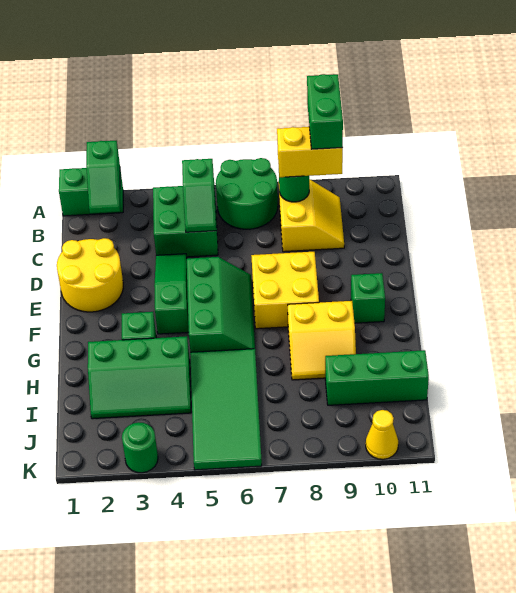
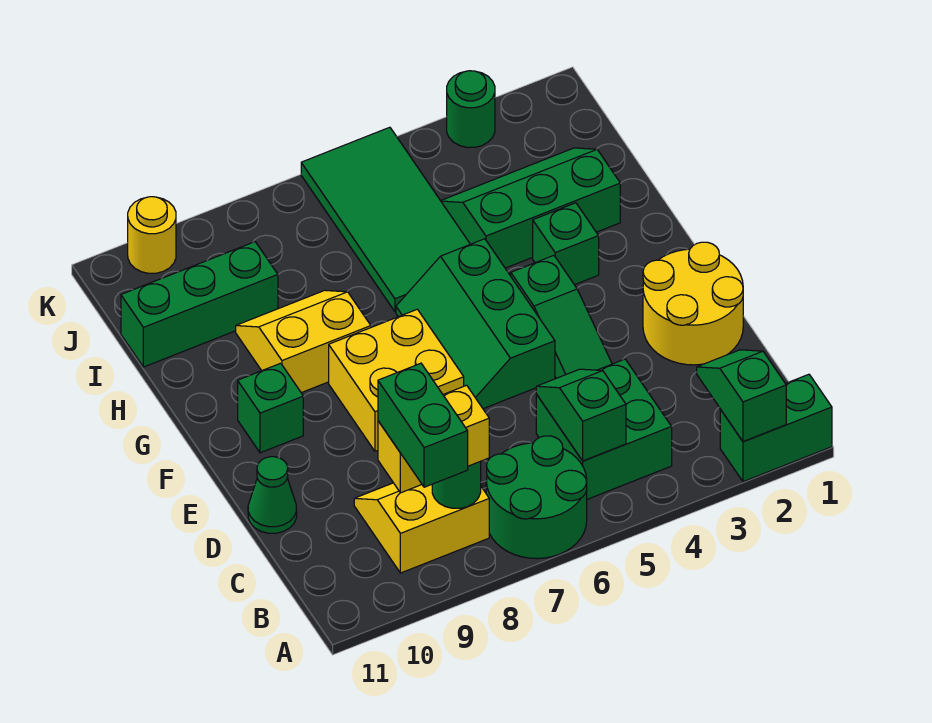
yellow 2x2 slope [279,179,344,252] -> yellow 2x2 slope turned to [354,483,489,573]
none -> green 1x1 cone [248,457,297,533]
yellow 1x1 cone [366,410,398,459] -> yellow 1x1 round brick [128,197,176,273]

